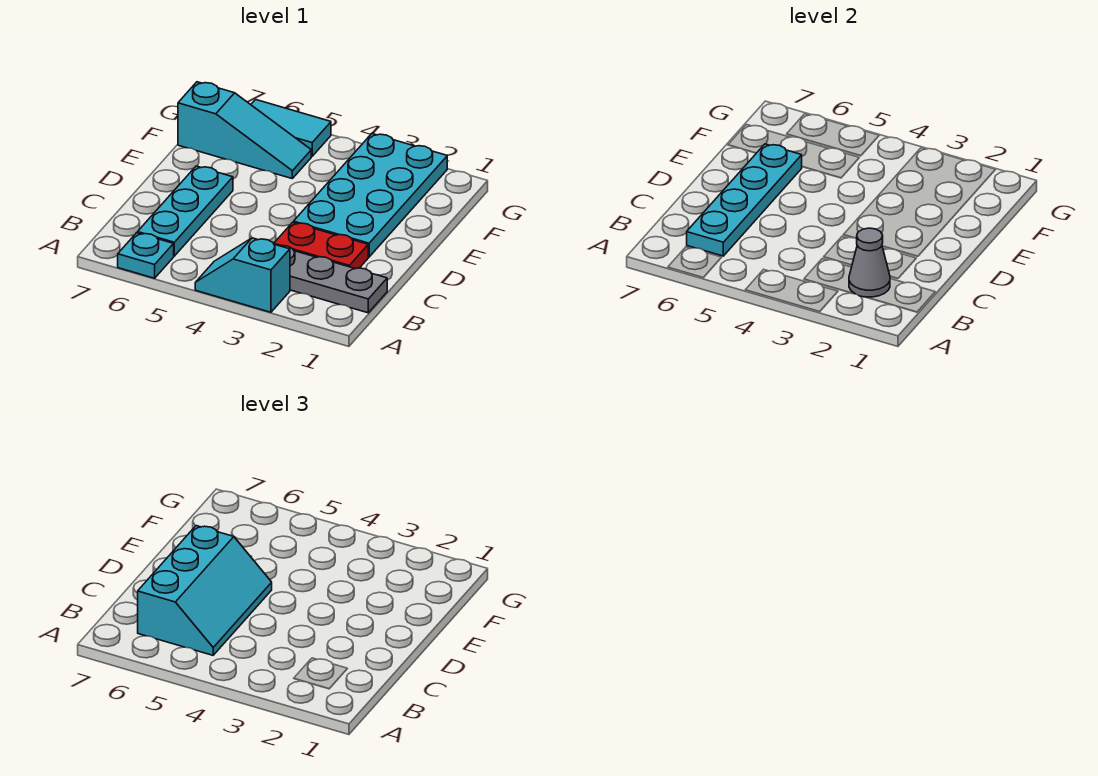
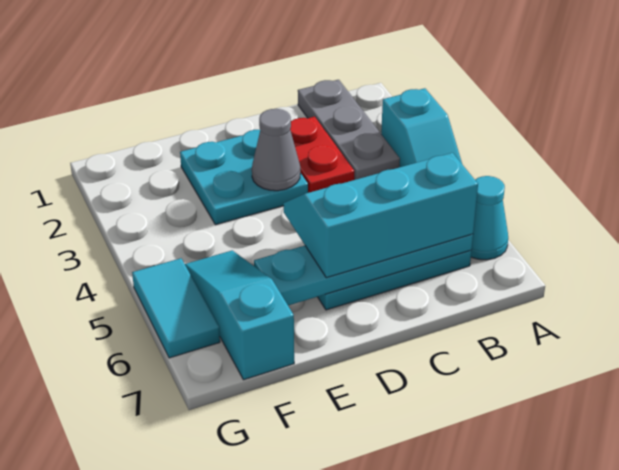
cyan 1x1 plate [118,233,174,278] -> cyan 1x1 cone [471,176,508,260]
grey 1x1 cone [849,228,890,297] -> grey 1x1 cone moved to [252,109,300,191]
cyan 2x4 plate [294,134,447,257] -> cyan 2x2 plate [180,130,308,225]

